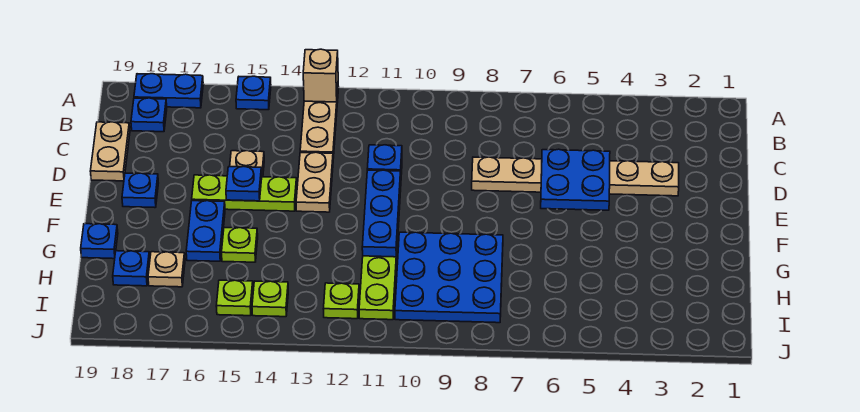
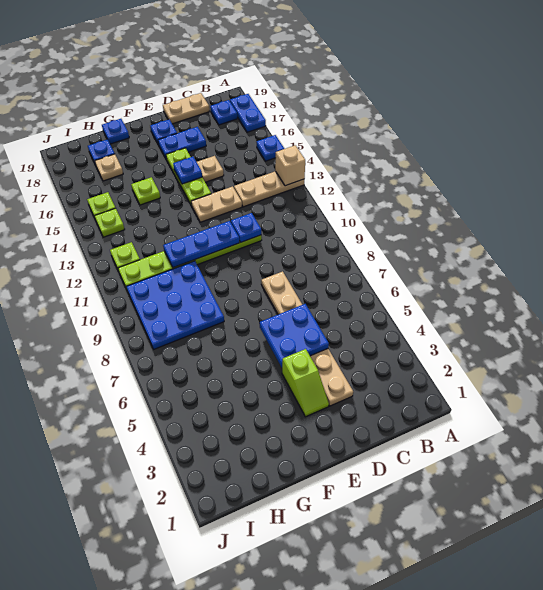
none -> lime 1x2 slope [282,349,329,417]
blue 1x2 plate [186,201,225,261] -> blue 1x2 plate moved to [158,127,206,158]

